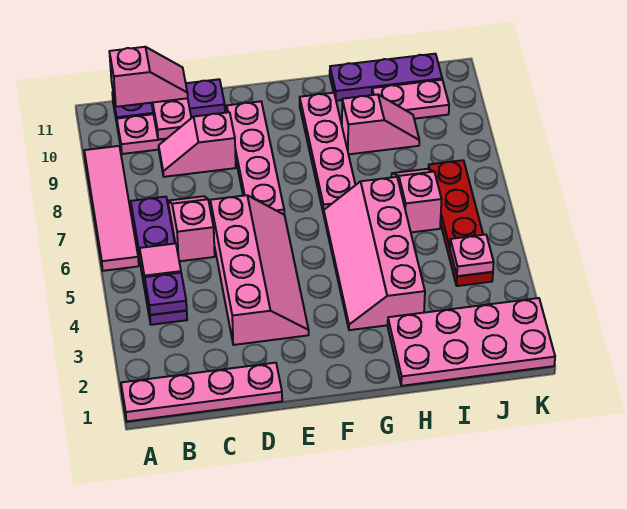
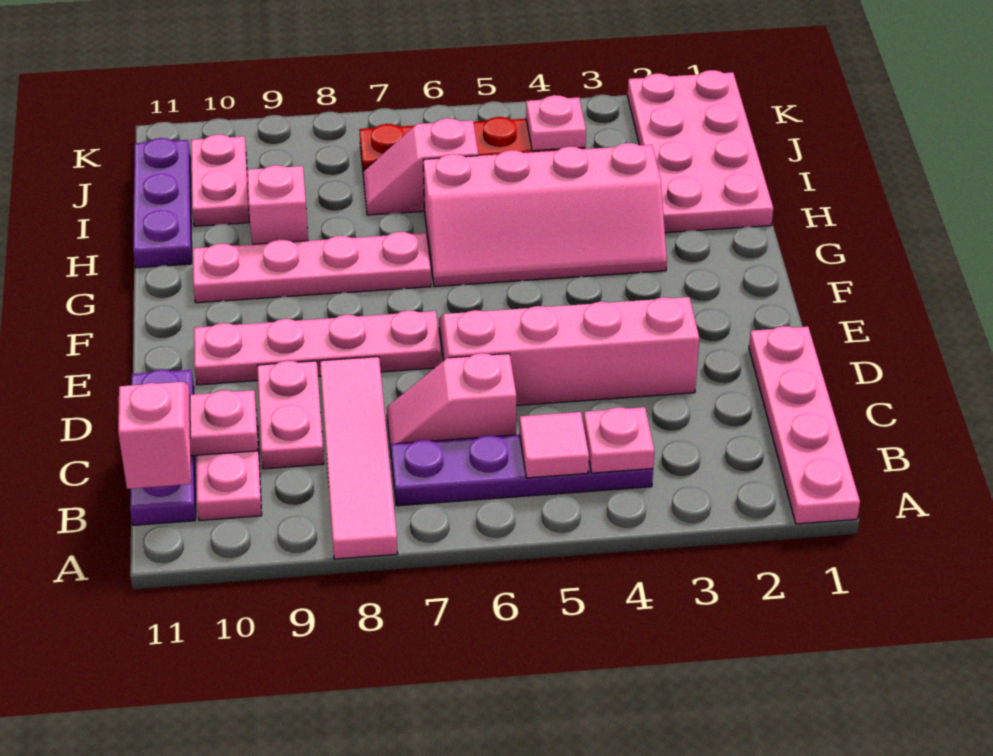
pink 1x4 tile [84,146,139,271] -> pink 1x4 tile turned to [320,357,398,559]
purple 1x1 plate [145,273,187,315] -> pink 1x1 plate [584,407,654,473]
pink 1x2 slope [159,112,236,177] -> pink 1x2 plate [257,361,324,469]

